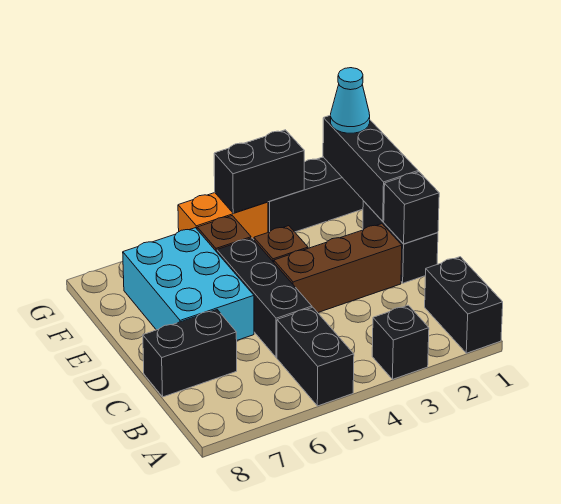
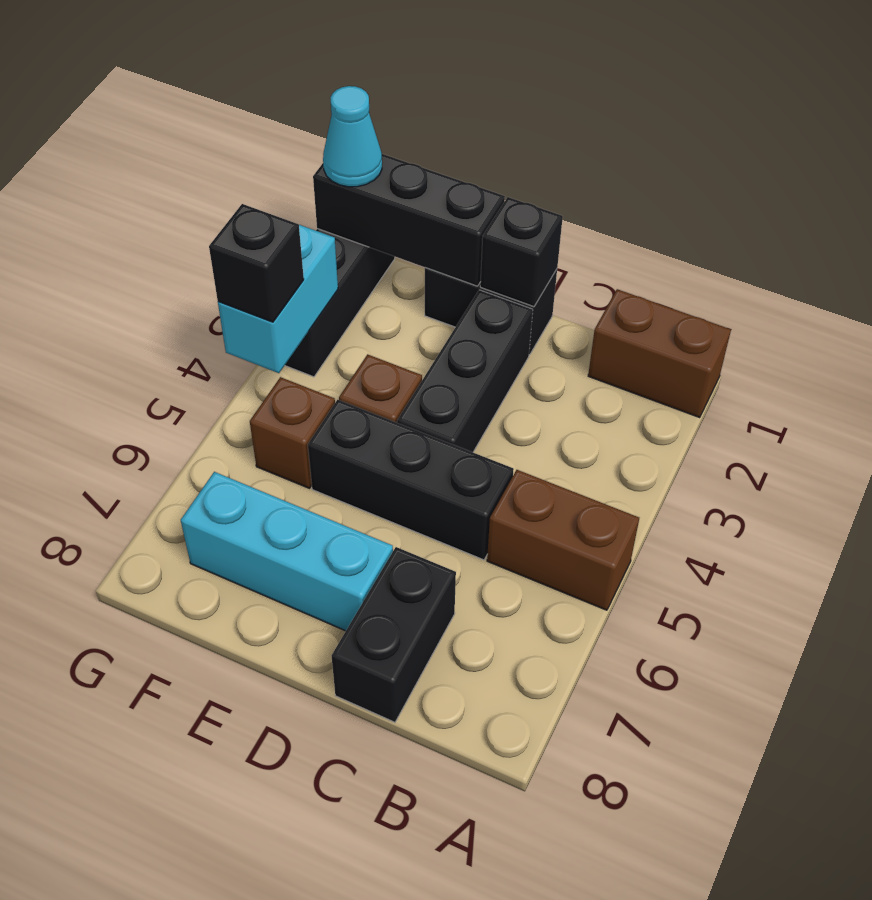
black 1x2 brick [425,257,503,353] -> brown 1x2 brick [588,289,731,418]
black 1x1 brick [372,305,429,379] -> black 1x1 brick moved to [209,204,304,322]
black 1x2 brick [277,307,354,406] -> brown 1x2 brick [487,470,639,610]
brown 1x3 brick [274,224,402,312] -> black 1x3 brick [397,290,533,452]
cyan 2x3 brick [123,228,254,340] -> cyan 1x3 brick [181,472,393,631]
black 1x2 brick [214,130,304,213] -> cyan 1x2 brick [218,225,338,373]
orange 1x2 brick [178,193,268,239] -> none

